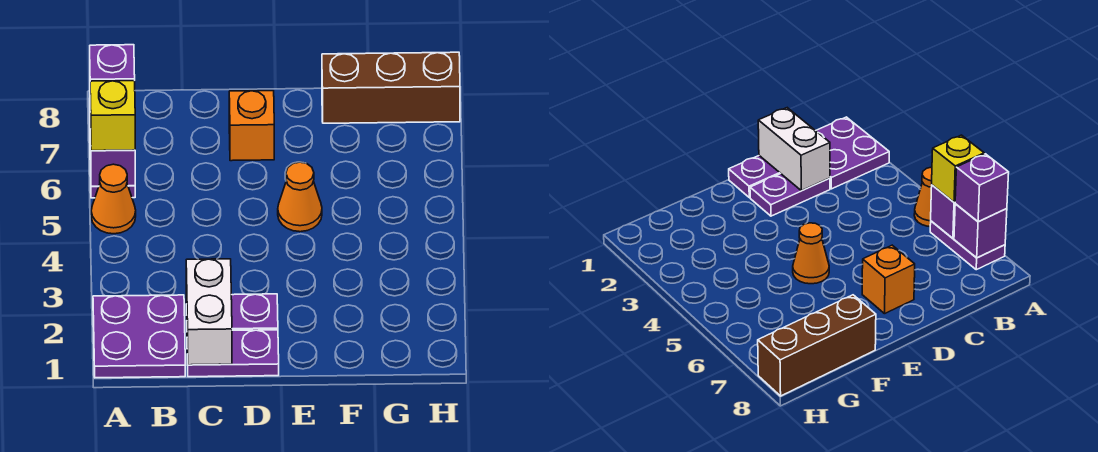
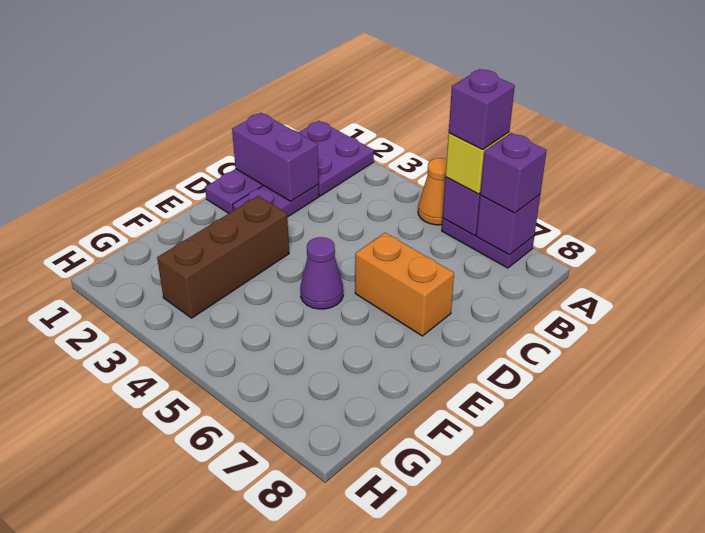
none -> purple 1x1 brick [449,69,515,150]
white 1x2 brick [186,259,232,365] -> purple 1x2 brick [232,113,319,201]
orange 1x1 brick [229,91,274,161] -> orange 1x2 brick [355,233,454,336]
orange 1x1 cone [278,162,322,232] -> purple 1x1 cone [300,237,343,309]
brown 1x3 brick [322,52,460,123] -> brown 1x3 brick moved to [157,196,289,318]

